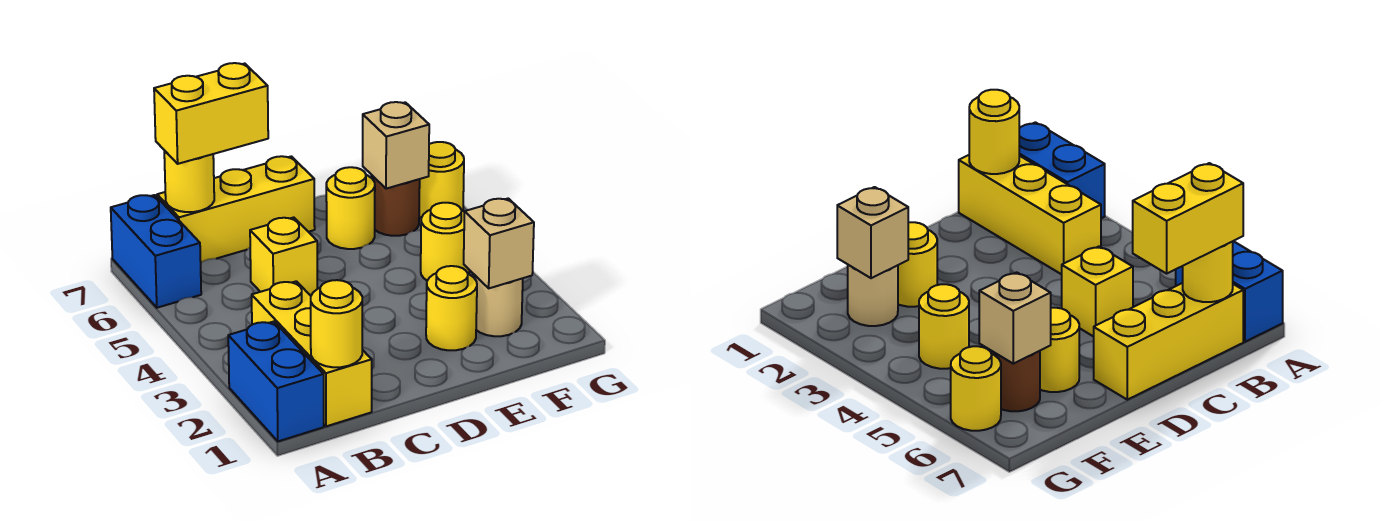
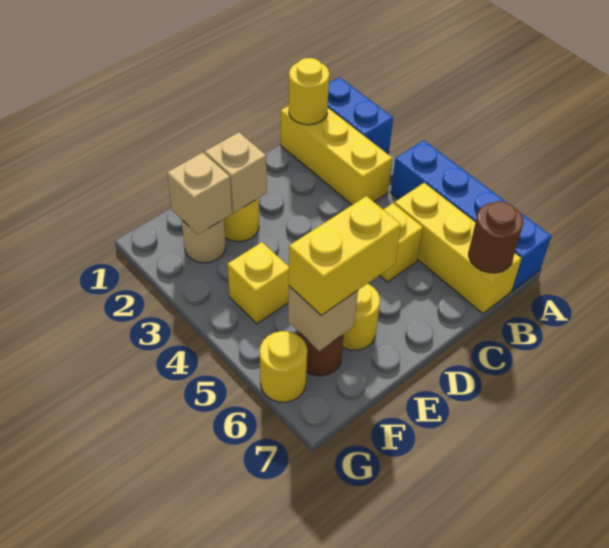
blue 1x2 brick [111,195,201,308] -> blue 1x4 brick [391,140,551,291]
yellow 1x3 brick [157,156,315,262] -> yellow 1x3 brick turned to [394,183,521,314]
yellow 1x1 round brick [164,150,214,212] -> brown 1x1 round brick [469,201,523,273]
yellow 1x2 brick [154,63,268,164] -> yellow 1x2 brick moved to [289,196,401,316]
none -> tan 1x1 brick [205,132,267,213]
yellow 1x1 round brick [421,203,469,281] -> yellow 1x1 brick [228,242,289,324]

